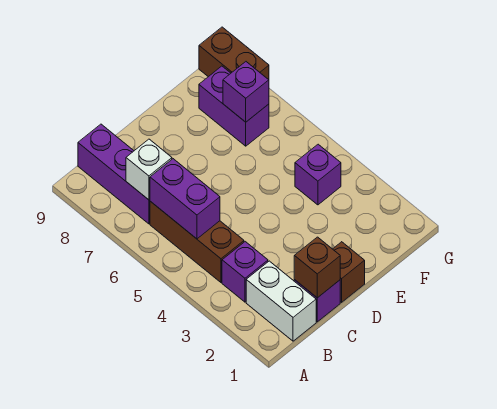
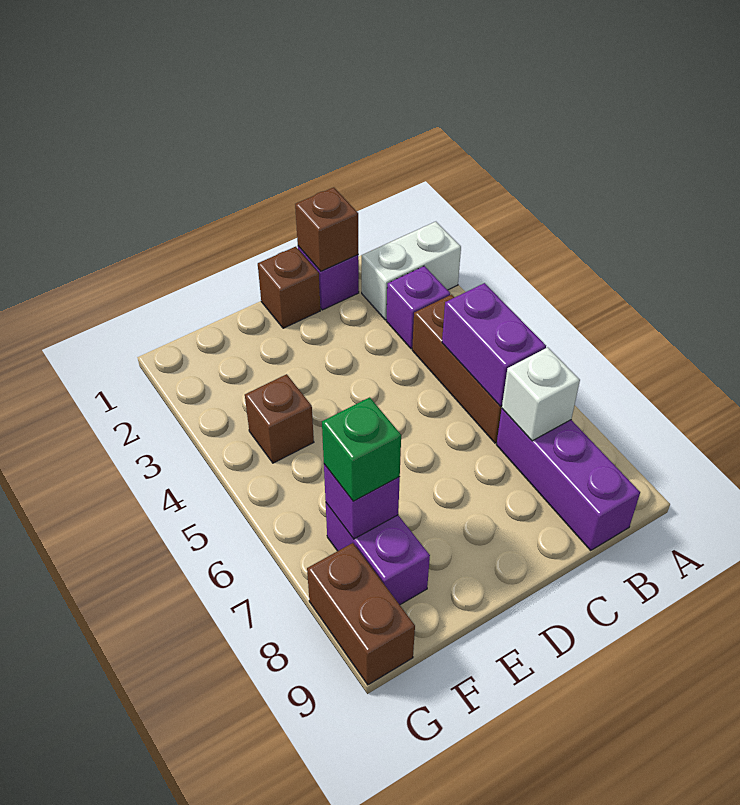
white 1x2 brick [246,261,316,341] -> white 1x2 brick turned to [362,222,461,320]
purple 1x1 brick [295,144,341,205] -> brown 1x1 brick [245,374,314,463]
none -> green 1x1 brick [322,397,401,501]

